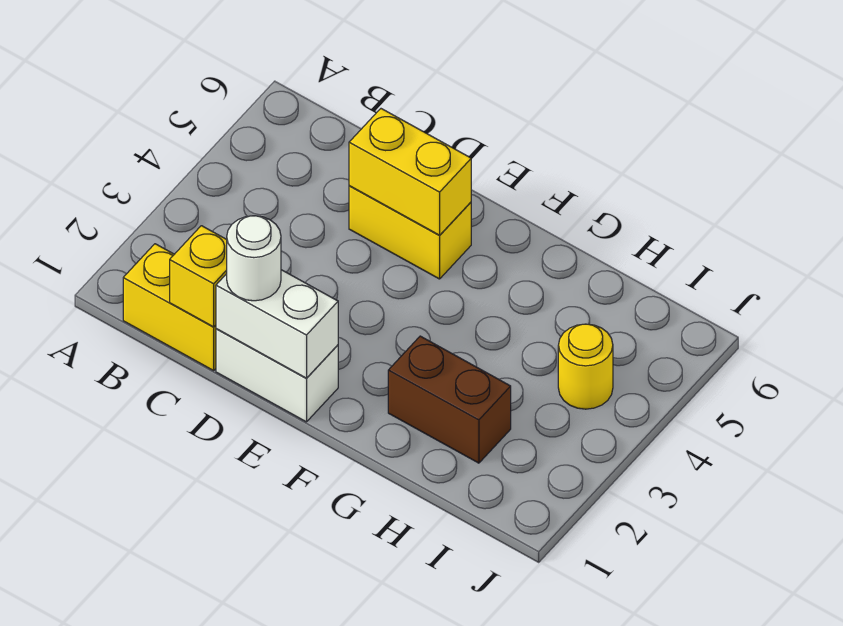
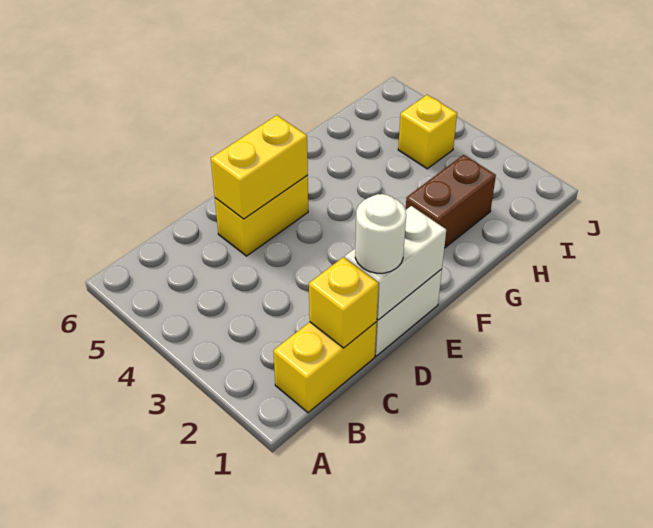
yellow 1x1 round brick [558,324,613,409] -> yellow 1x1 brick [398,95,457,169]

